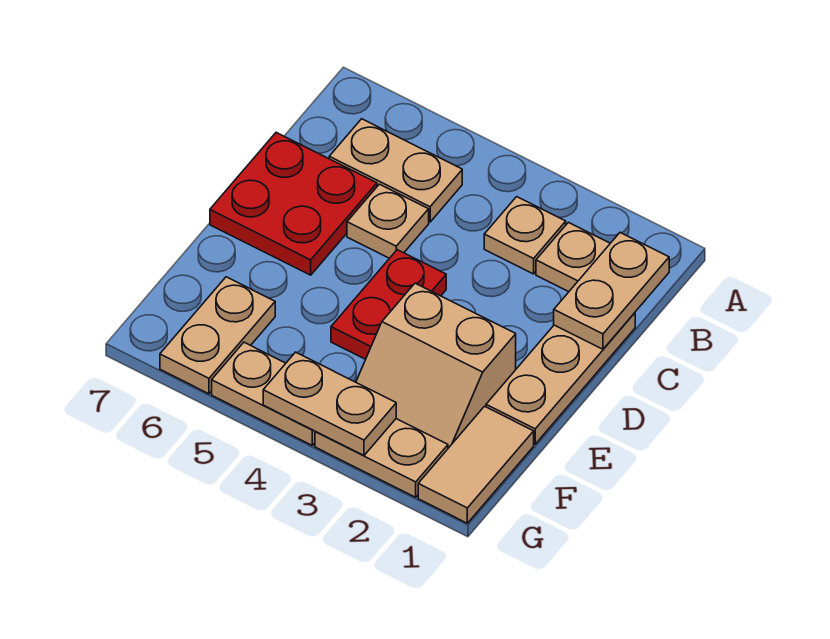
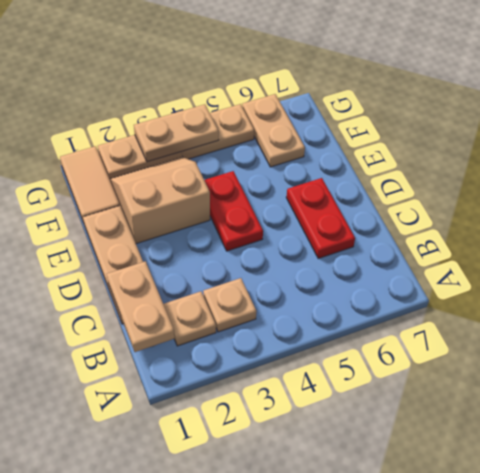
tan 1x2 plate [329,119,462,222] -> none
tan 1x1 plate [347,184,429,258] -> none
red 2x2 plate [210,133,377,275] -> red 1x2 plate [286,178,355,258]

